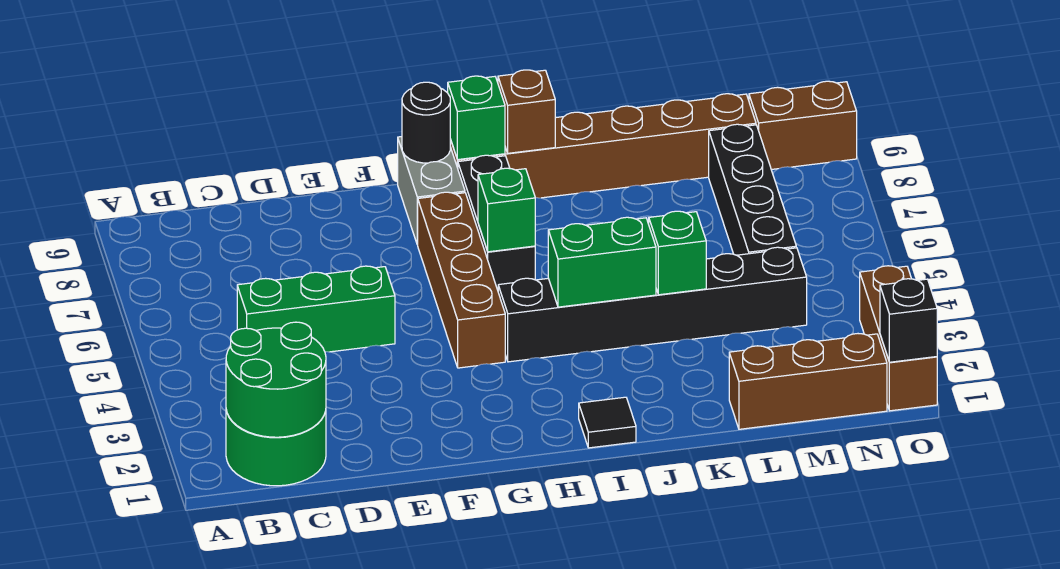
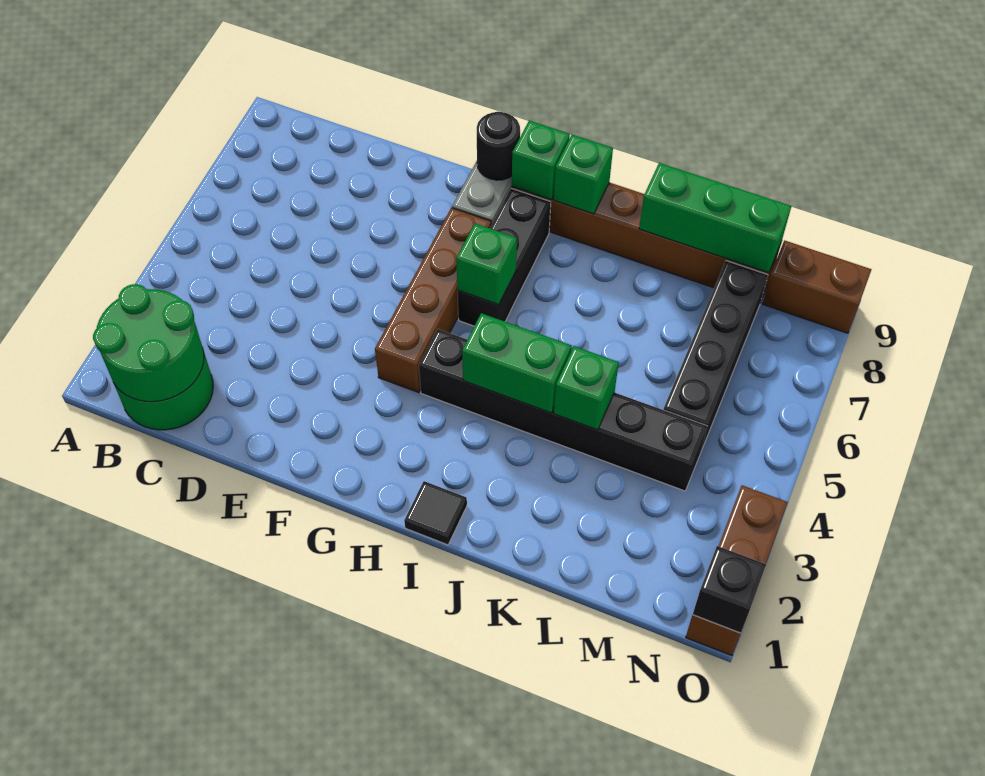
green 1x3 brick [237,266,395,352] -> green 1x3 brick moved to [639,163,791,273]
brown 1x1 brick [498,70,555,153] -> green 1x1 brick [554,135,613,214]
brown 1x3 brick [729,334,887,429] -> none

